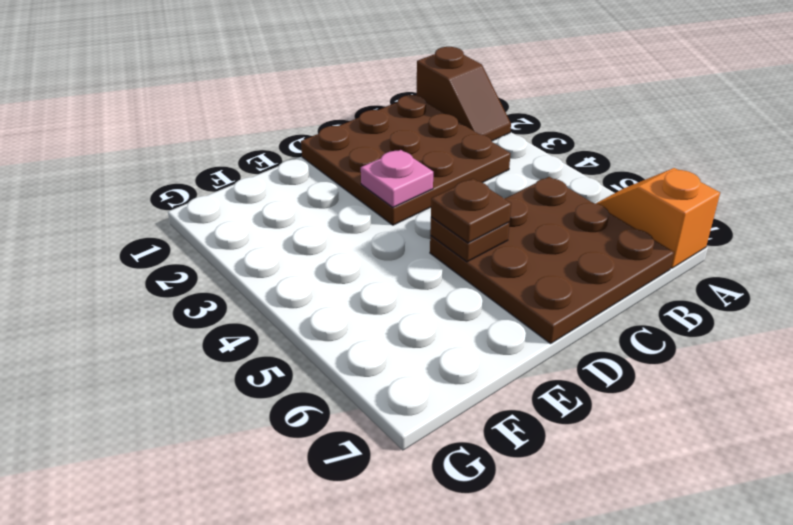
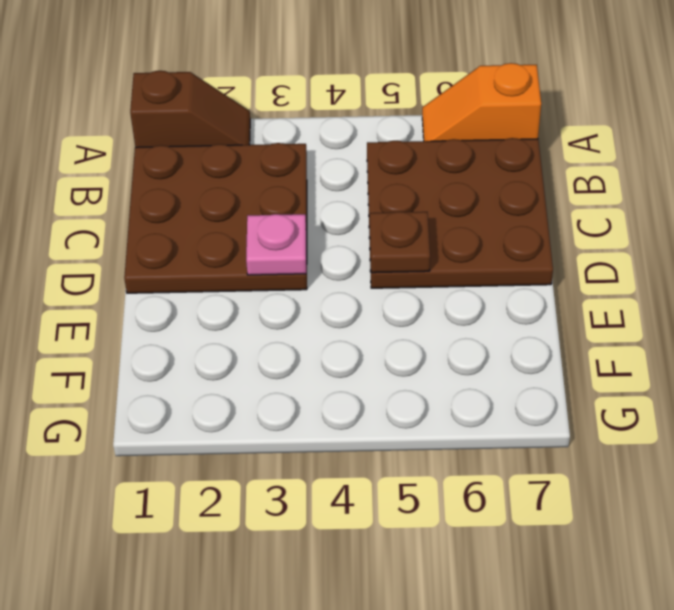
brown 1x1 plate [431,179,511,243] -> none

